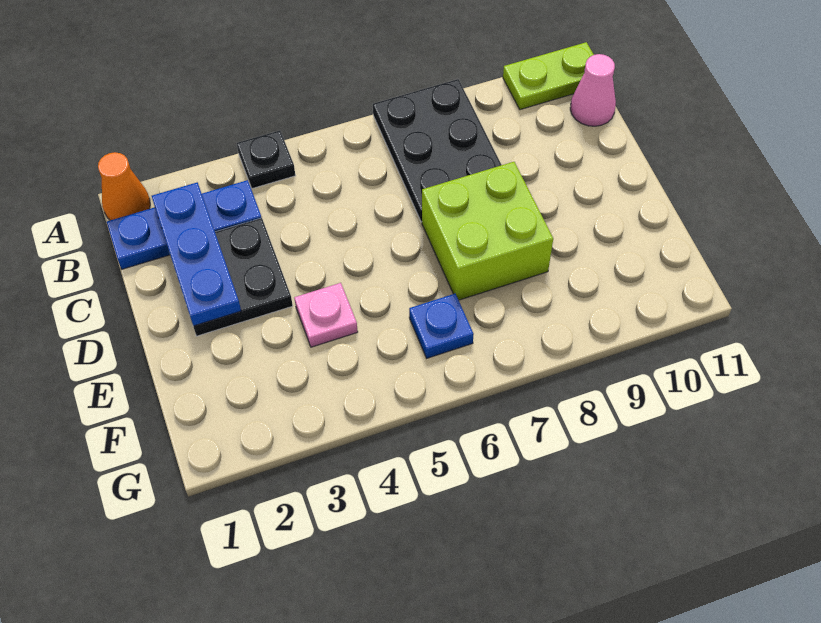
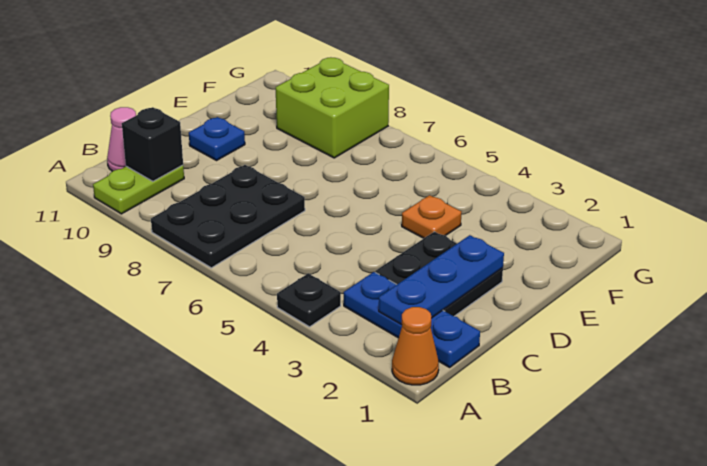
lime 1x2 plate [503,42,594,110] -> lime 1x2 plate turned to [93,165,184,214]
none -> black 1x1 brick [122,107,183,181]
lime 2x2 brick [422,162,553,300] -> lime 2x2 brick moved to [276,58,389,158]
pink 1x1 plate [294,283,358,347] -> orange 1x1 plate [402,195,461,238]
blue 1x1 plate [409,294,474,358] -> blue 1x1 plate moved to [189,117,245,160]

